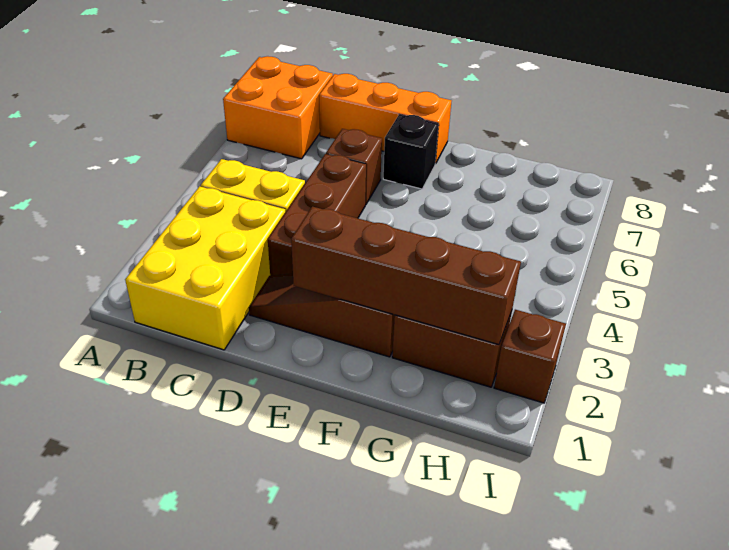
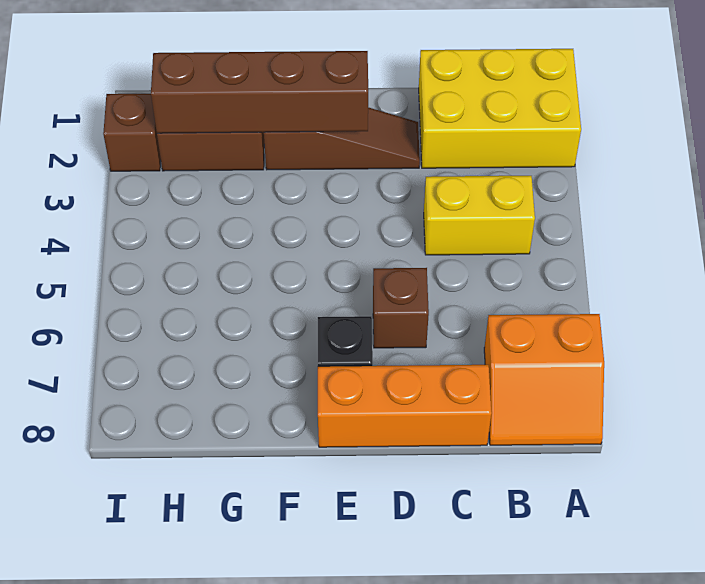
orange 2x2 brick [223,56,333,159] -> orange 2x2 slope [484,314,604,445]
yellow 2x3 brick [125,186,285,350] -> yellow 2x3 brick turned to [419,49,581,168]
brown 1x3 brick [268,154,366,276] -> none

